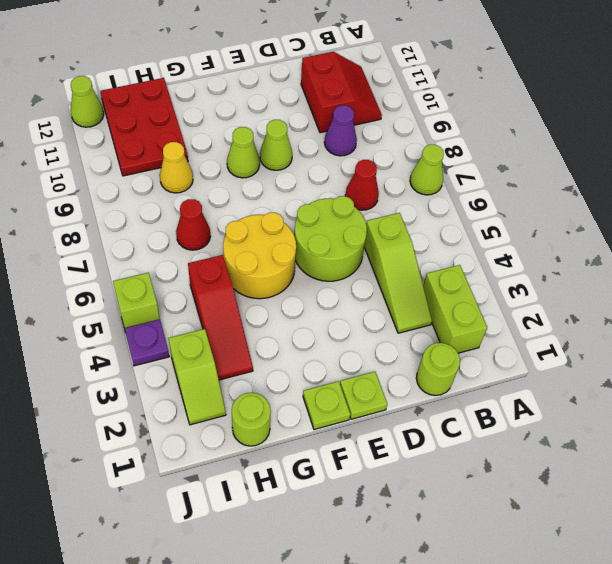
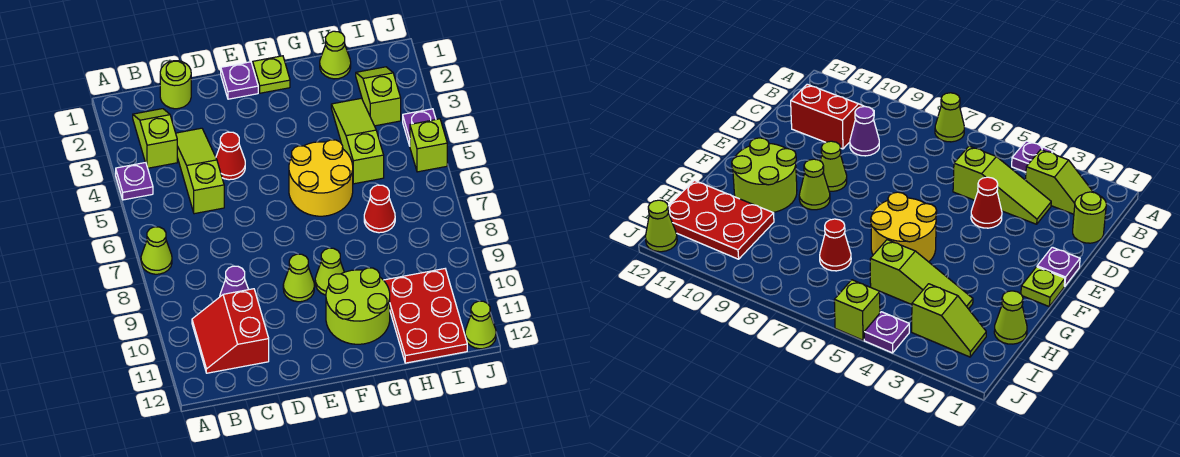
none -> purple 1x1 plate [116,162,153,200]
lime 1x2 brick [423,265,487,353] -> lime 1x2 slope [133,109,177,168]
red 1x1 cone [345,160,379,210] -> red 1x1 cone moved to [216,132,245,180]
lime 2x2 round brick [294,196,367,281] -> lime 2x2 round brick moved to [326,268,390,344]
lime 1x1 plate [340,372,387,419] -> purple 1x1 plate [221,62,258,99]
lime 1x1 round brick [232,393,271,446] -> lime 1x1 cone [320,31,351,79]
red 1x3 slope [188,255,253,380] -> lime 1x3 slope [331,98,384,184]
yellow 1x1 cone [160,142,193,193] -> none

